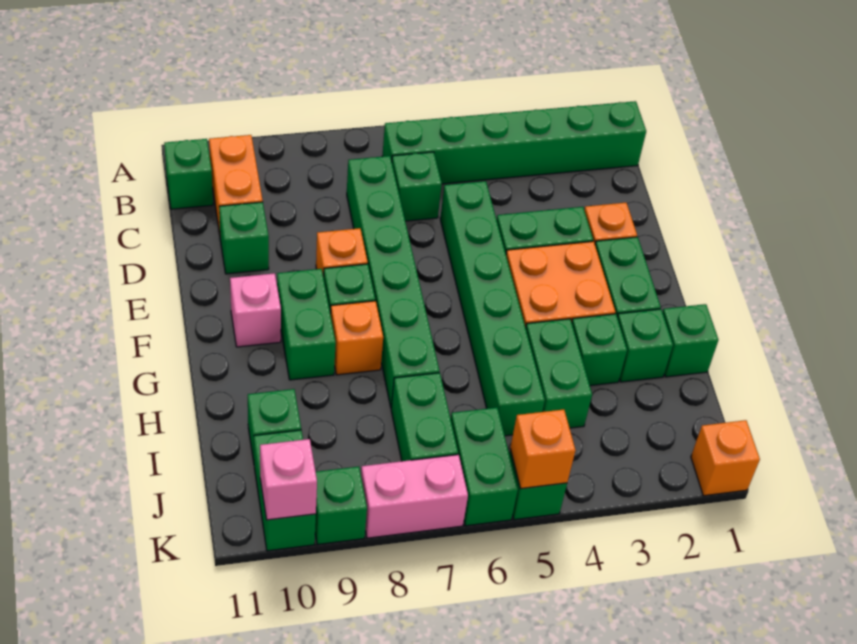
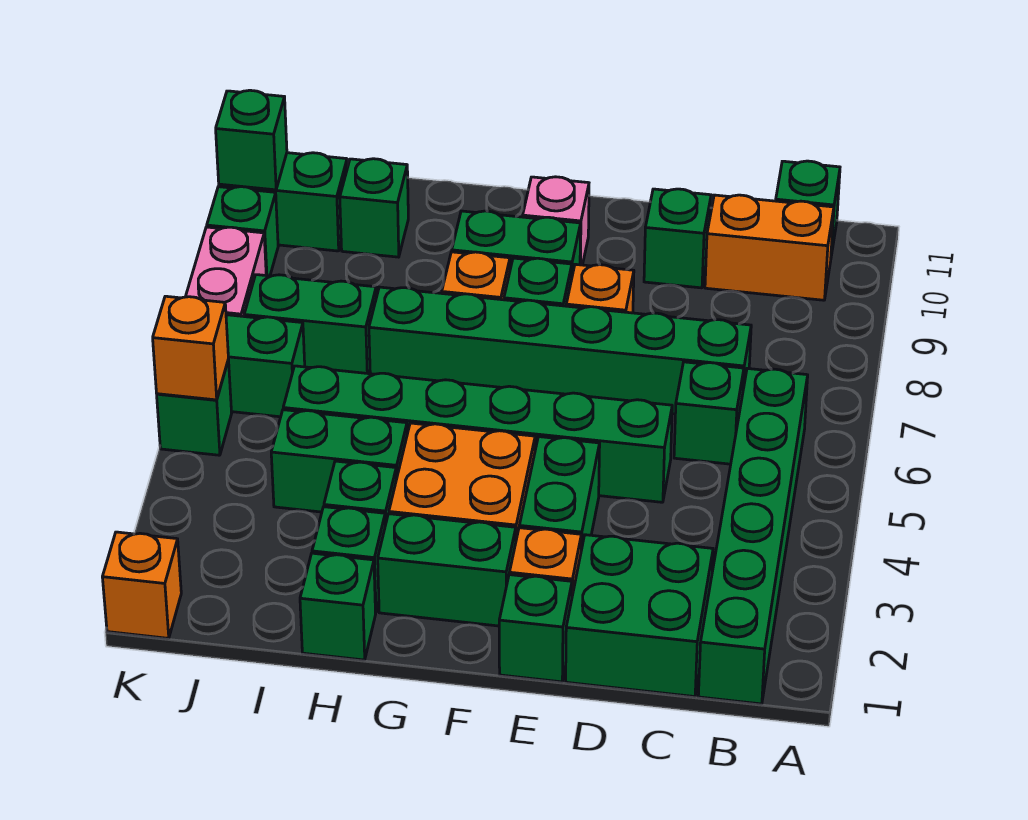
none -> green 2x2 brick [566,535,713,697]
none -> green 1x1 brick [499,575,572,682]
pink 1x1 brick [260,439,317,520] -> green 1x1 brick [216,90,287,190]

